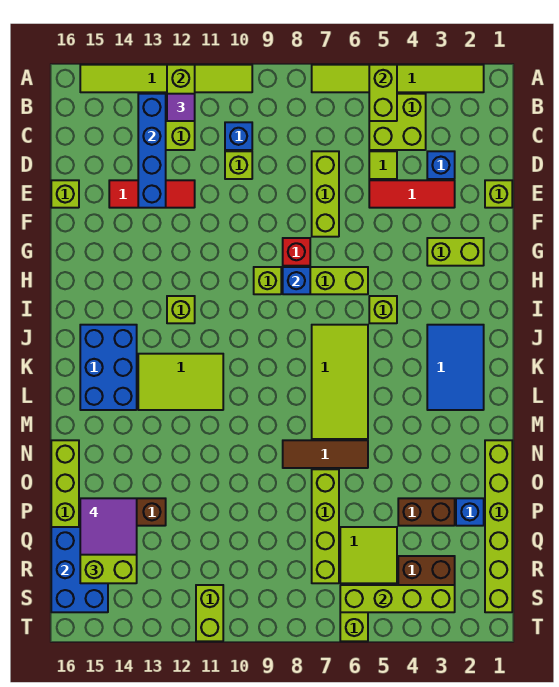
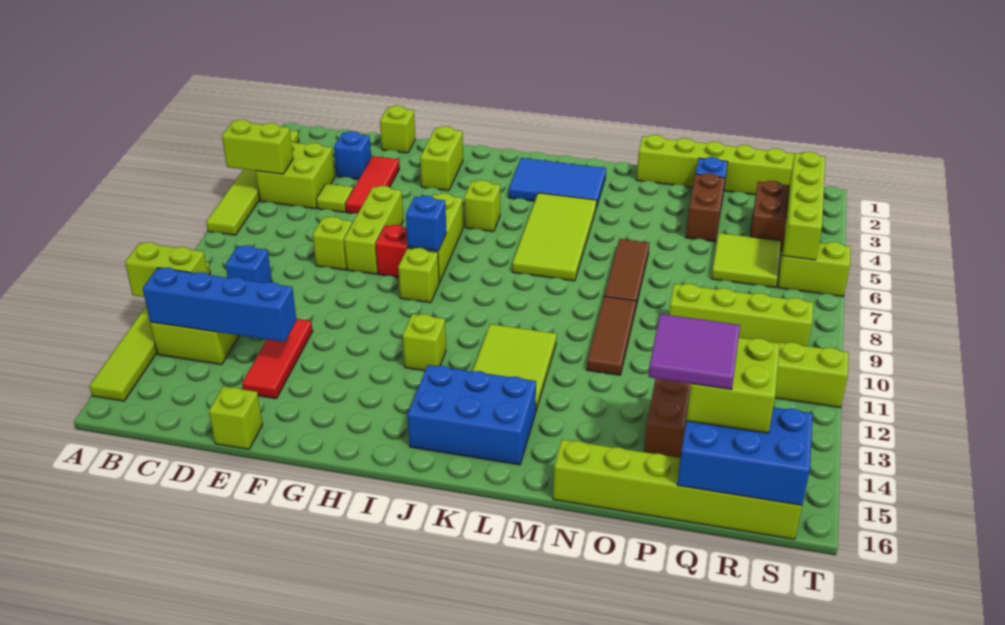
purple 1x1 tile [167,94,195,121] -> none
lime 1x3 brick [312,151,339,237] -> lime 1x3 brick turned to [344,186,403,274]
lime 1x1 brick [225,151,252,179] -> lime 1x1 brick moved to [313,217,352,270]
lime 2x4 tile [312,325,368,439] -> lime 2x4 tile turned to [512,193,597,281]
none -> brown 1x3 tile [587,296,636,375]
lime 1x4 brick [312,469,339,583] -> lime 1x4 brick moved to [669,284,813,346]

